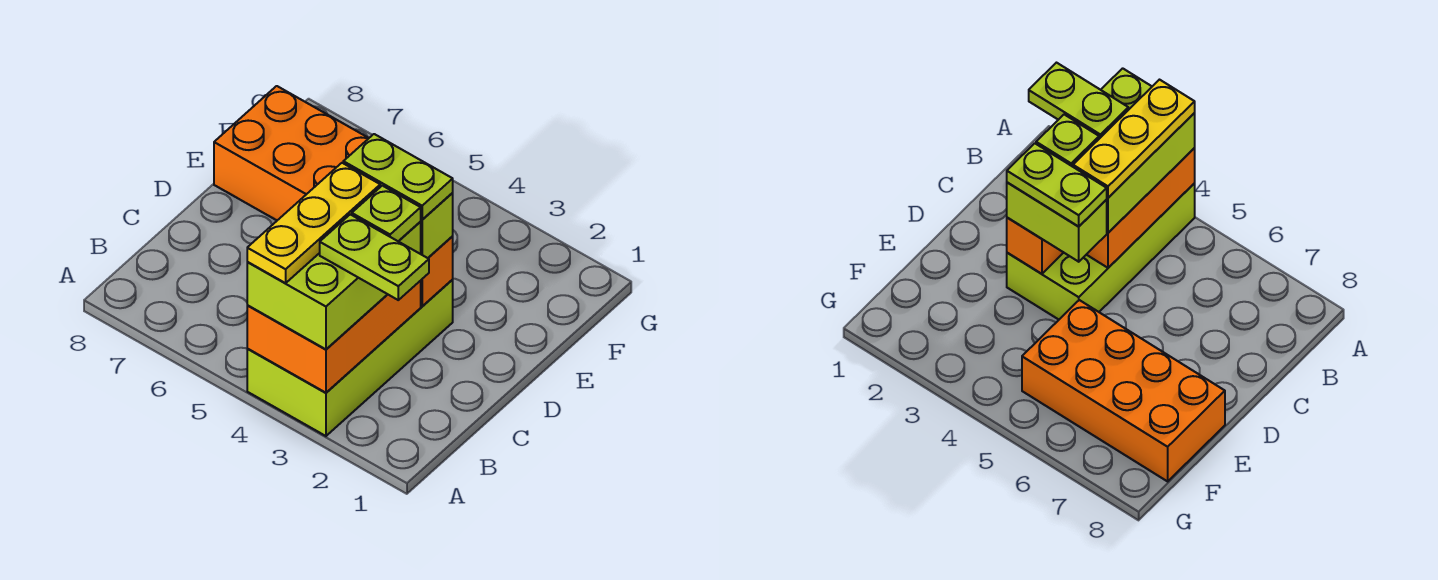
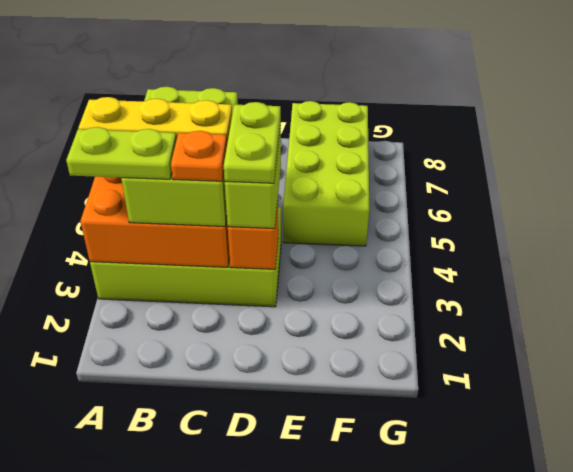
lime 2x3 brick [247,222,421,349] -> lime 2x3 brick turned to [121,87,238,226]
lime 1x2 plate [320,214,429,300] -> lime 1x2 plate turned to [66,127,177,179]
lime 1x1 plate [352,186,421,241] -> orange 1x1 plate [171,131,227,181]
orange 2x4 brick [214,86,369,220] -> lime 2x4 brick [283,101,369,246]

